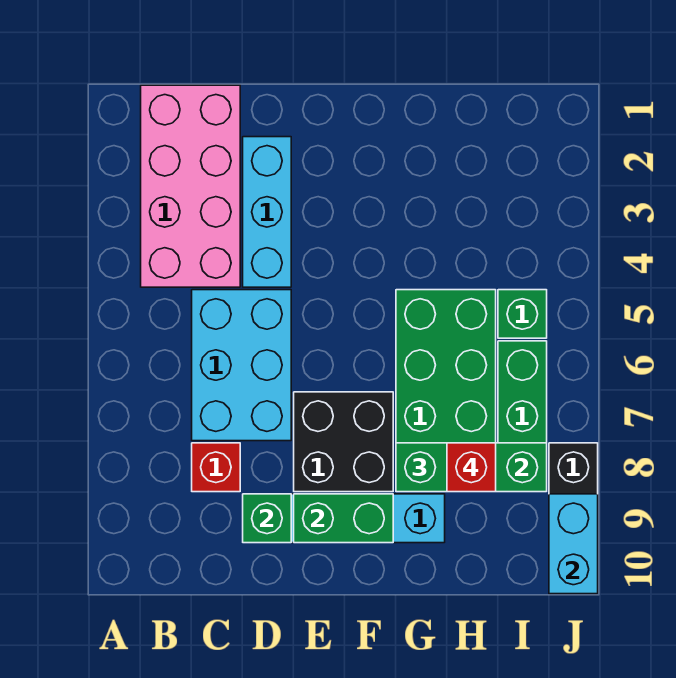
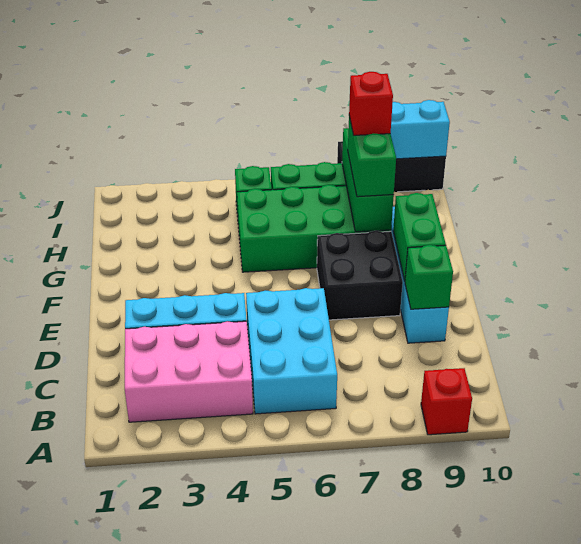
pink 2x4 brick [141,85,240,287] -> pink 2x3 brick [125,321,253,422]
cyan 2x3 brick [192,290,291,441] -> cyan 2x3 brick turned to [246,288,337,414]
red 1x1 brick [192,443,240,492] -> red 1x1 brick moved to [421,368,472,435]

